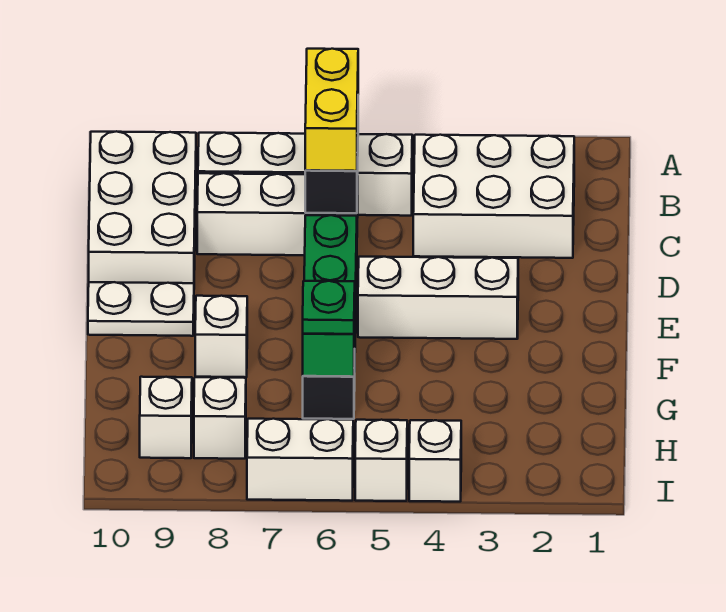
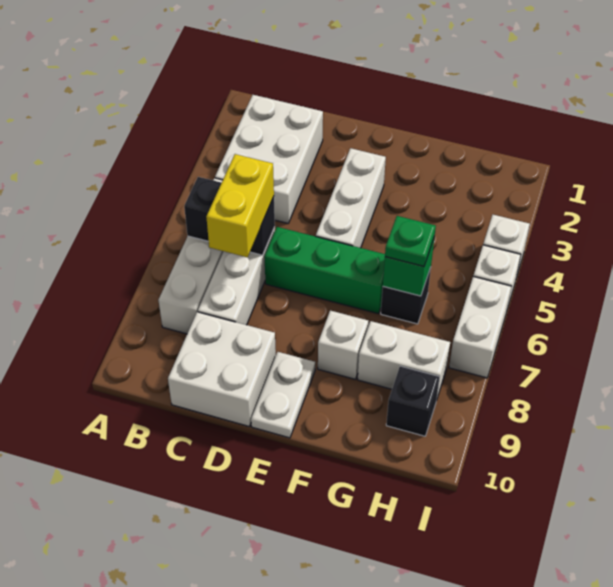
yellow 1x2 brick [305,49,358,171] -> yellow 1x2 brick turned to [206,154,274,257]
white 2x3 brick [89,131,196,283] -> white 2x2 brick [168,312,276,426]
white 1x1 brick [194,377,246,459] -> white 1x2 brick [358,321,450,401]
white 1x1 brick [140,377,192,458] -> black 1x1 brick [386,366,440,436]

